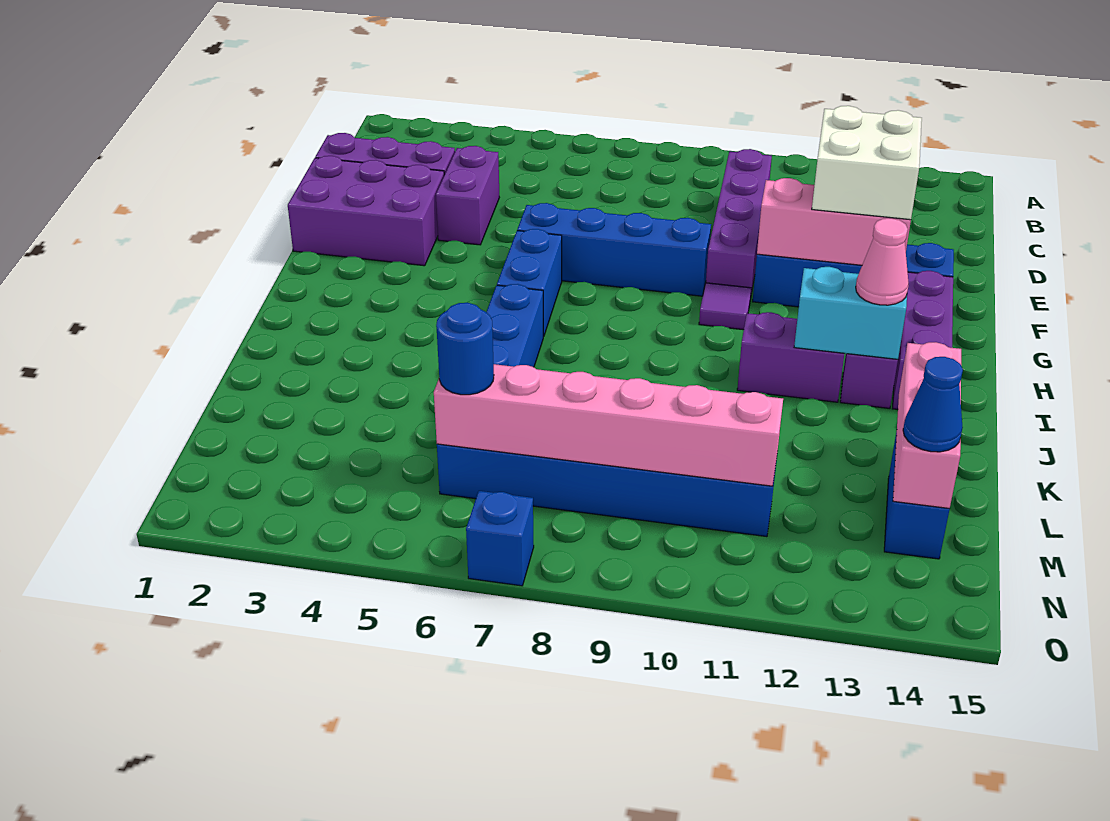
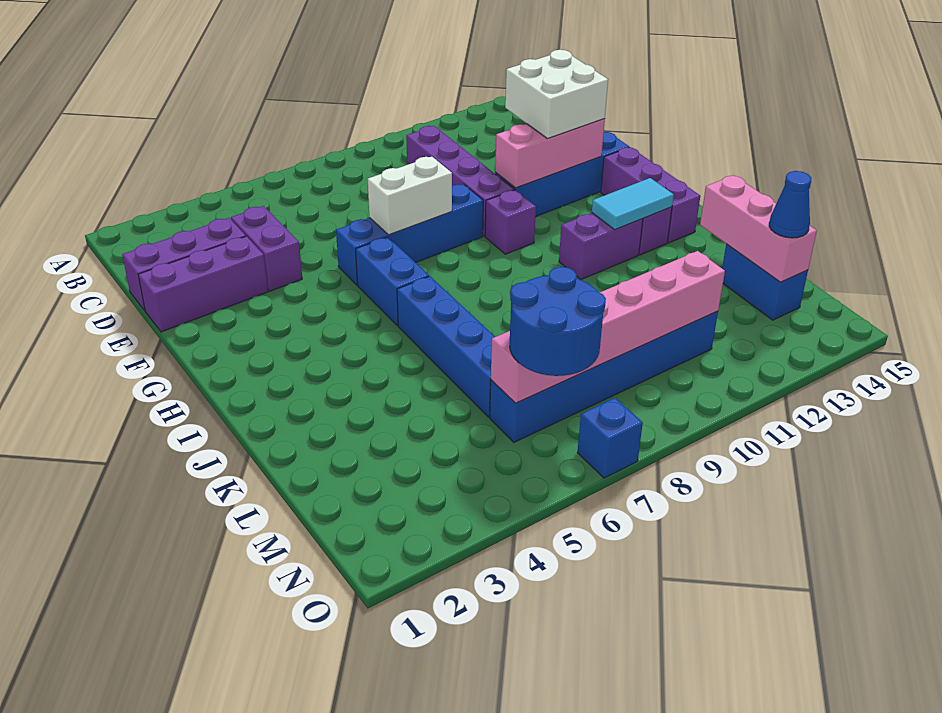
purple 2x3 brick [288,156,444,266] -> purple 1x3 brick [138,236,268,332]
none -> white 1x2 brick [368,157,452,235]
purple 1x1 tile [699,283,751,330] -> purple 1x1 brick [485,190,536,254]
cyan 1x2 brick [794,267,907,359] -> cyan 1x2 tile [592,178,674,230]
pink 1x1 cone [856,218,909,305] -> none
blue 1x1 round brick [436,303,494,395] -> blue 2x2 round brick [510,267,606,376]

